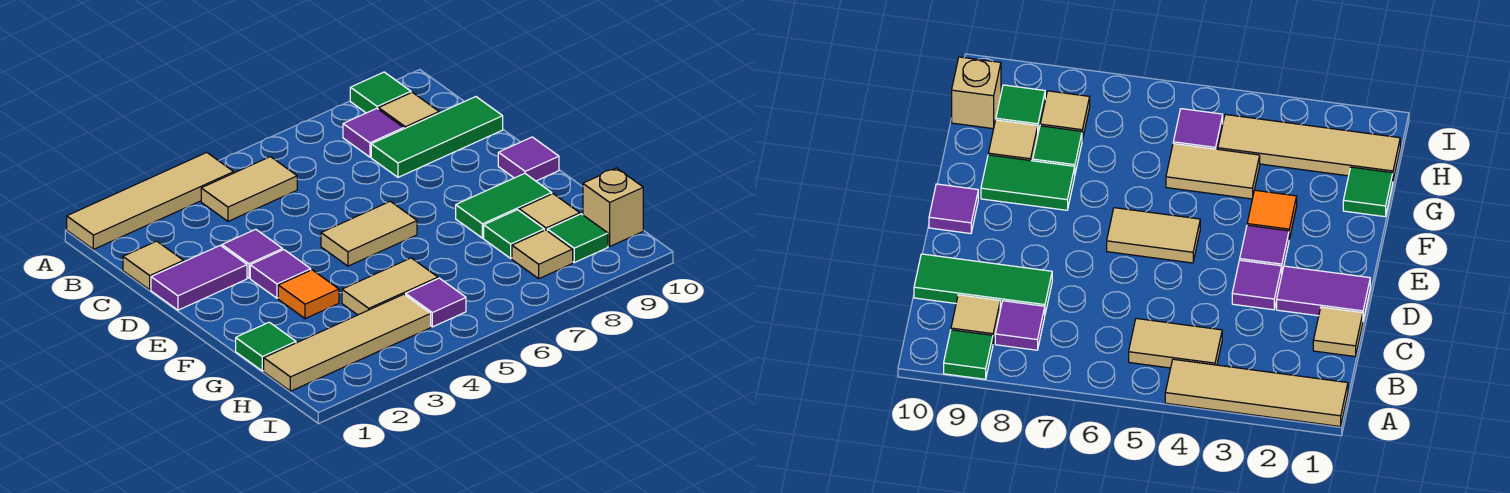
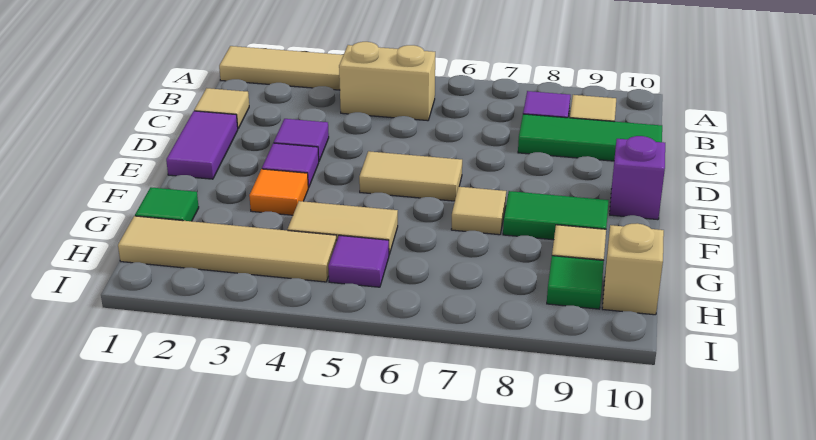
green 1x1 tile [350,72,411,113] -> none
tan 1x2 tile [201,157,297,221] -> tan 1x2 brick [339,42,435,121]
purple 1x2 tile [151,245,247,310] -> purple 1x2 tile turned to [166,111,238,179]
purple 1x1 tile [498,137,559,181] -> purple 1x1 brick [610,136,665,220]
green 1x1 tile [484,210,544,258] -> none
tan 1x1 tile [512,230,573,279] -> tan 1x1 tile moved to [451,187,506,235]

